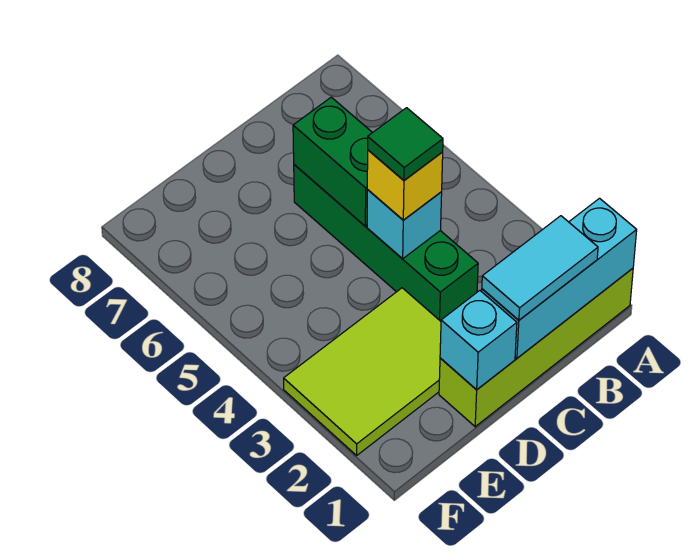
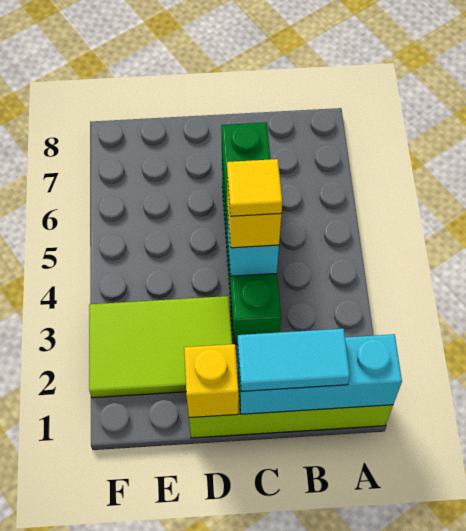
green 1x1 tile [368,108,443,180] -> yellow 1x1 tile [227,159,282,216]
cyan 1x1 brick [440,291,517,389] -> yellow 1x1 brick [184,344,239,418]

